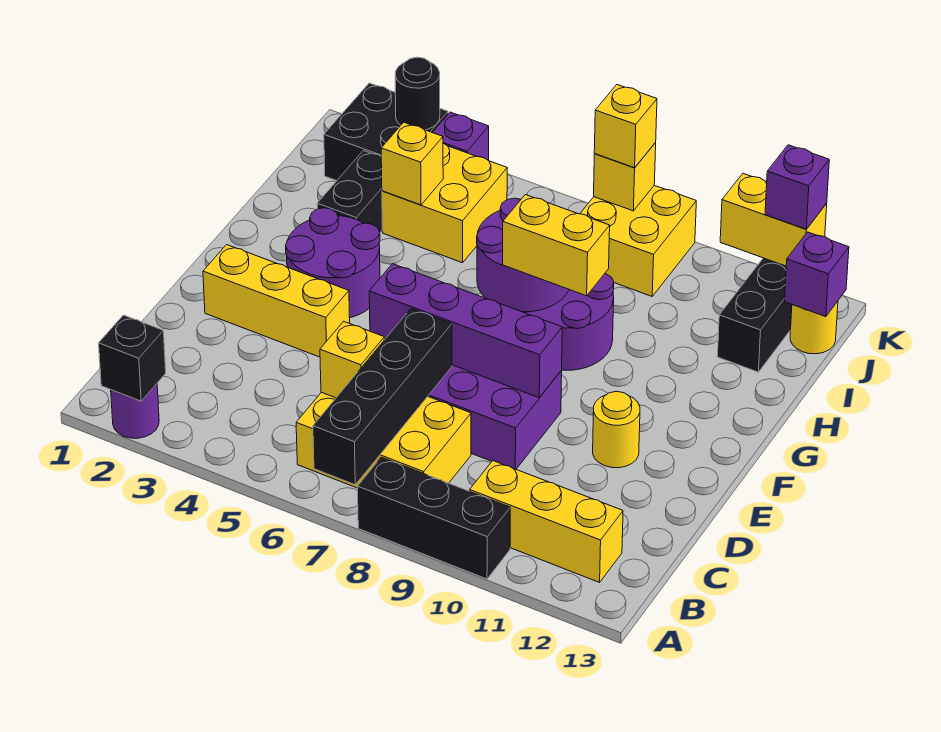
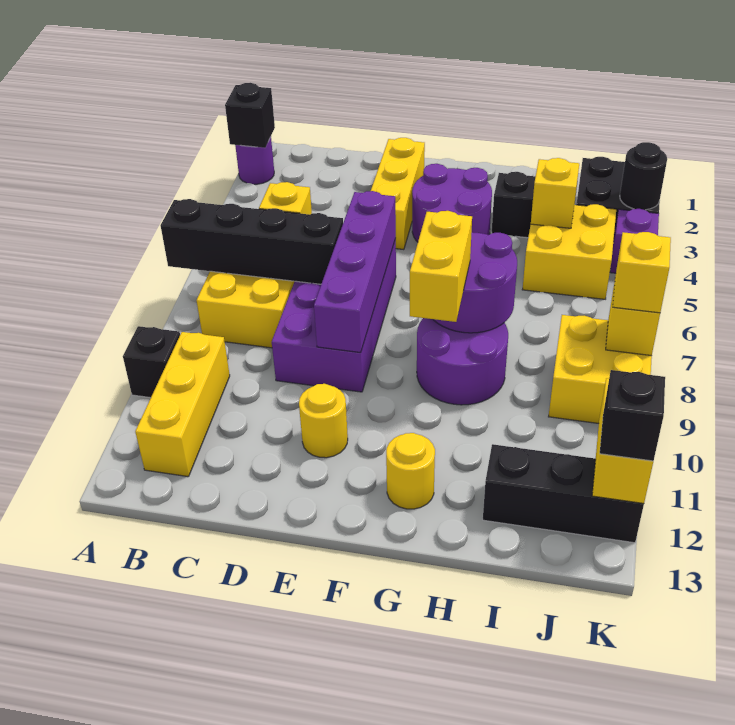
black 1x3 brick [357,457,510,579] -> black 1x1 brick [123,326,180,398]
yellow 1x1 round brick [790,301,838,354] -> yellow 1x1 round brick moved to [386,433,435,509]
purple 1x1 brick [785,232,849,317] -> none
purple 1x1 brick [765,145,829,229] -> black 1x1 brick [600,370,665,461]

